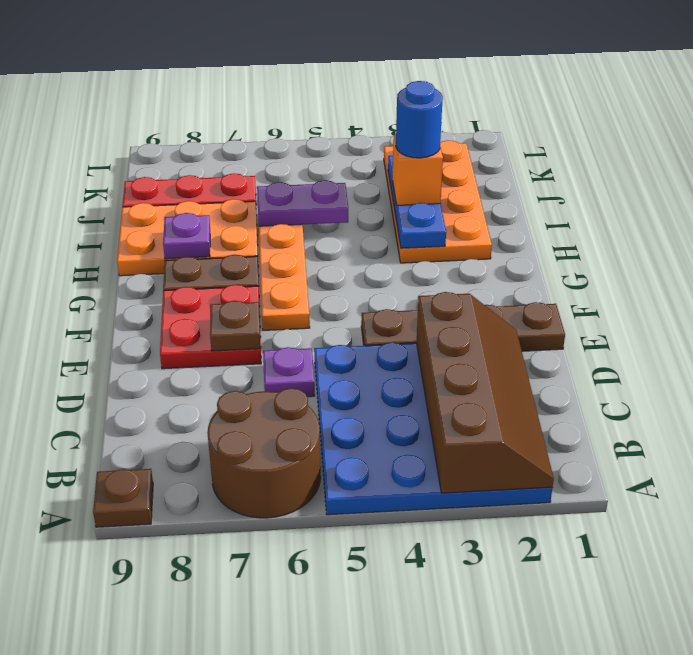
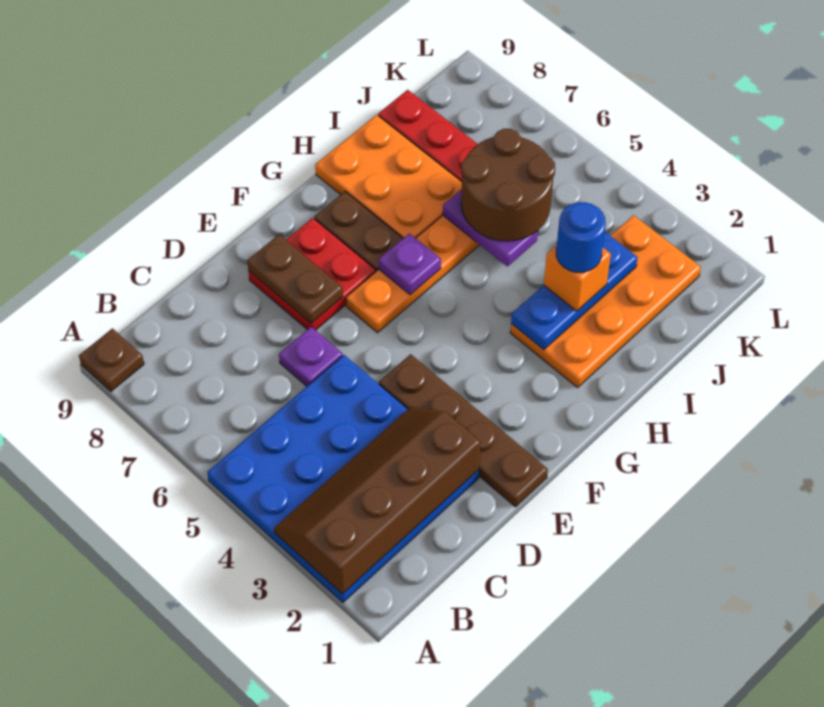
brown 2x4 slope [417,292,554,493] -> brown 2x4 slope turned to [274,406,481,594]
brown 2x2 round brick [207,388,321,518] -> brown 2x2 round brick moved to [461,129,555,241]
brown 1x1 plate [210,301,261,351] -> brown 1x2 plate [247,235,343,323]
purple 1x1 plate [163,213,210,259] -> purple 1x1 plate moved to [379,233,441,295]

